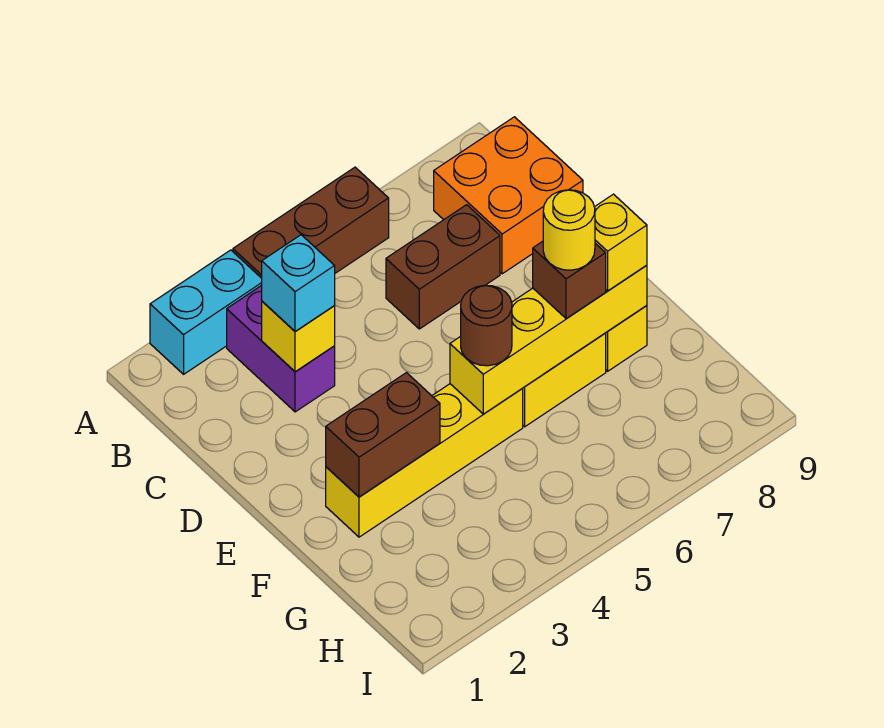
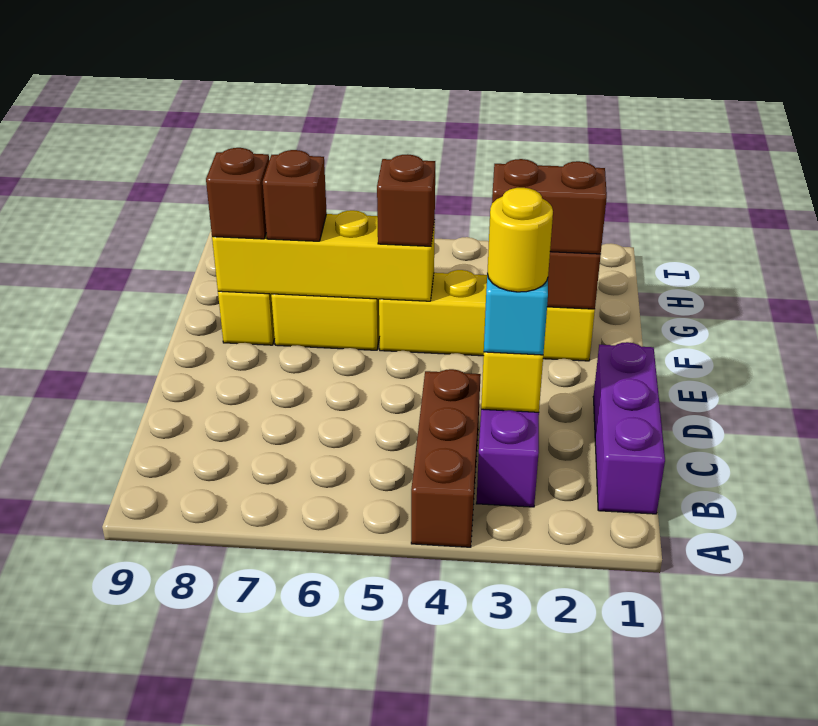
cyan 1x2 brick [150,250,262,374] -> none
brown 1x3 brick [233,167,389,278] -> brown 1x3 brick turned to [411,369,481,547]
none -> purple 1x3 brick [593,342,665,514]
orange 2x2 brick [434,117,583,274] -> none
brown 1x2 brick [386,205,500,329] -> brown 1x2 brick moved to [492,159,607,254]
brown 1x1 round brick [461,285,512,366] -> brown 1x1 brick [377,154,435,246]
yellow 1x1 round brick [543,190,595,270] -> yellow 1x1 round brick moved to [487,188,553,292]
yellow 1x1 brick [595,194,647,291] -> brown 1x1 brick [206,148,269,239]

